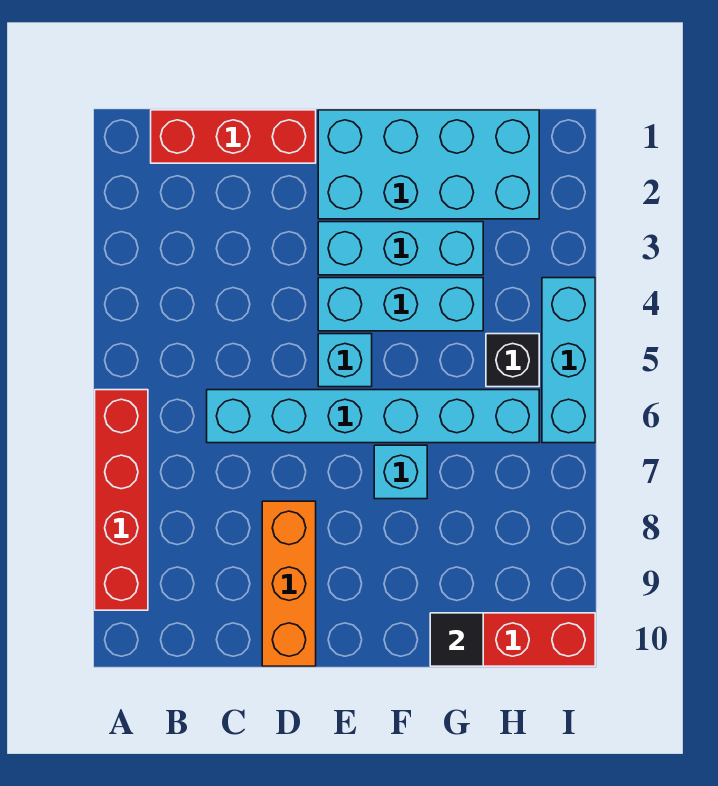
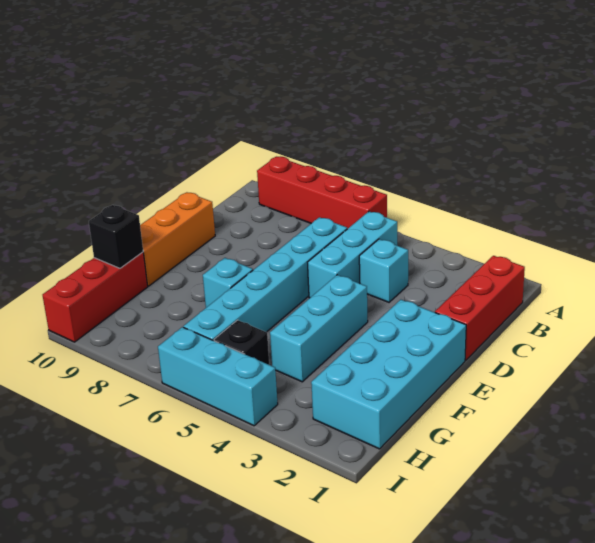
orange 1x3 brick [262,501,316,666] -> orange 1x3 brick turned to [140,192,215,286]
cyan 1x3 brick [318,222,483,275] -> cyan 1x3 brick moved to [308,212,397,298]
cyan 1x1 brick [318,334,372,387] -> cyan 1x1 brick moved to [359,239,408,302]
black 1x1 tile [430,613,483,666] -> black 1x1 brick [89,205,143,268]

